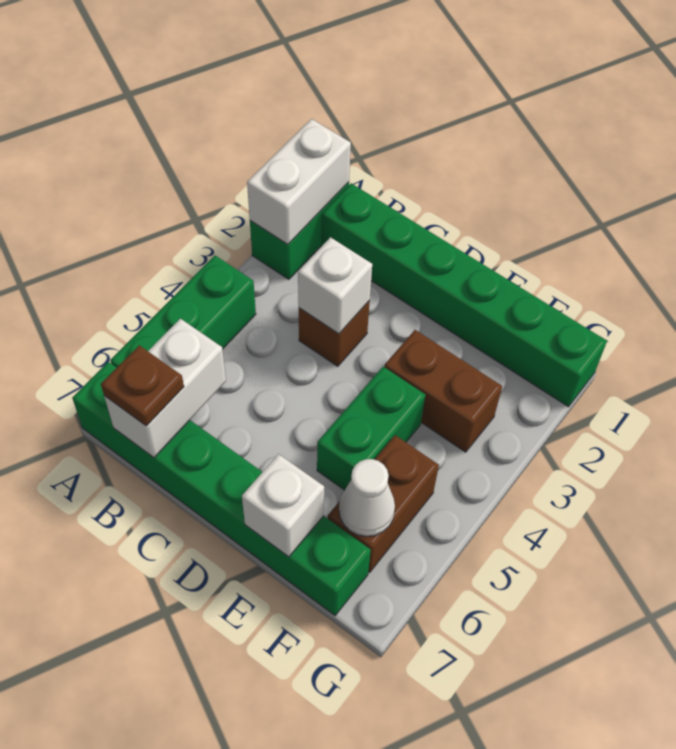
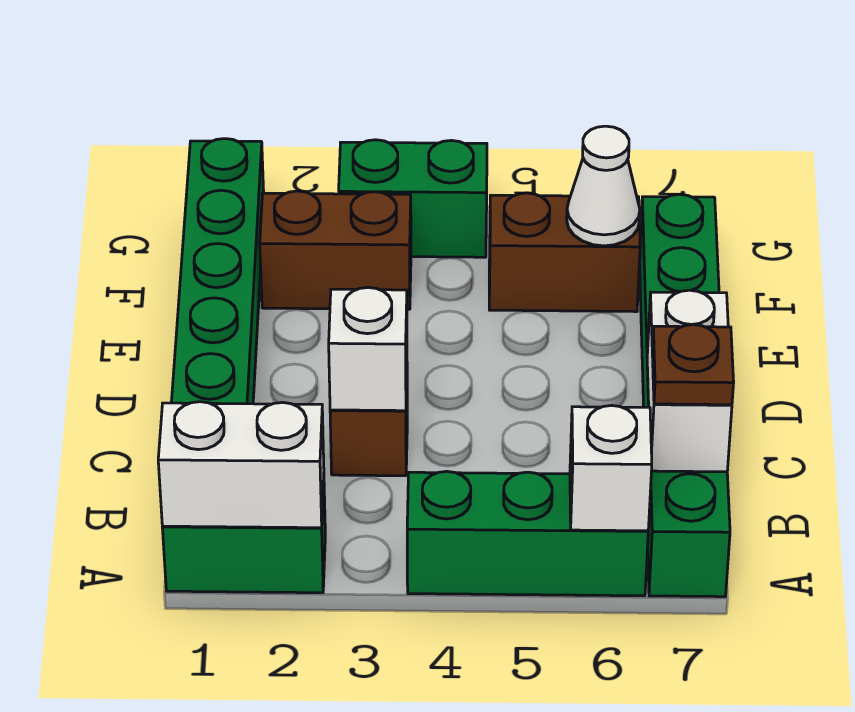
white 1x2 brick [104,319,226,458] -> white 1x2 brick turned to [647,290,732,472]
brown 1x2 brick [384,330,502,452] -> brown 1x2 brick turned to [260,191,411,309]
green 1x2 brick [317,367,425,490] -> green 1x2 brick moved to [339,140,487,257]
white 1x1 brick [242,454,324,557] -> white 1x1 brick moved to [570,406,652,531]

